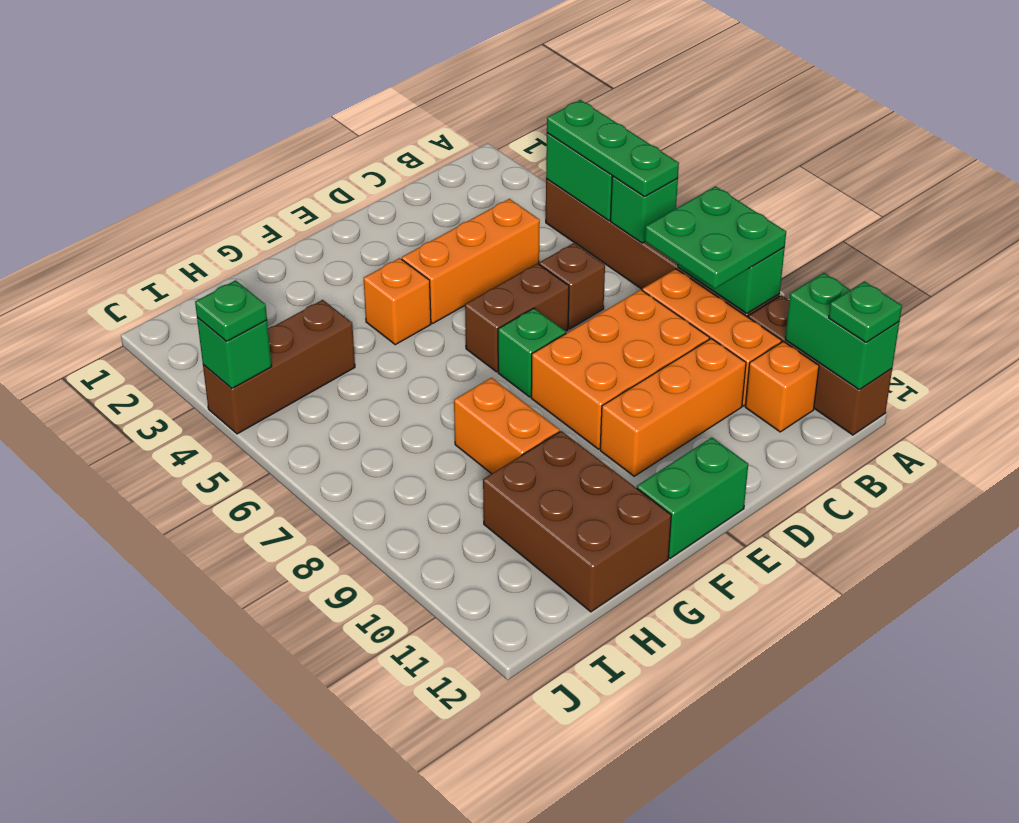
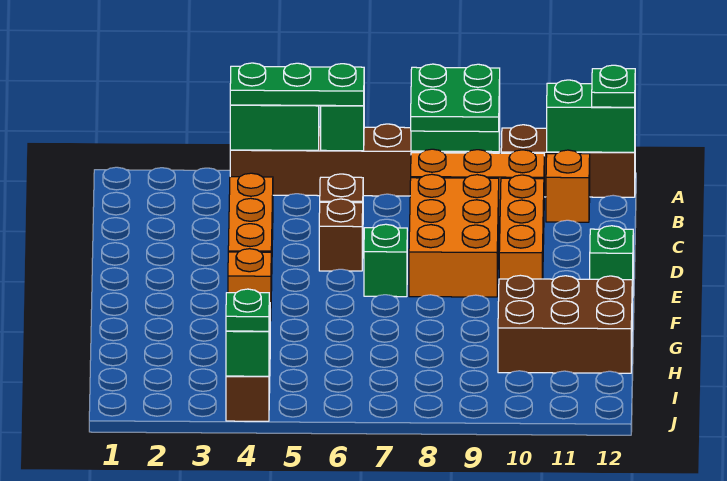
brown 1x2 brick [465,264,569,372] -> brown 1x1 brick [319,199,363,271]
green 1x2 brick [637,437,748,558] -> green 1x1 brick [590,226,633,298]
orange 1x2 brick [454,378,560,474] -> none

